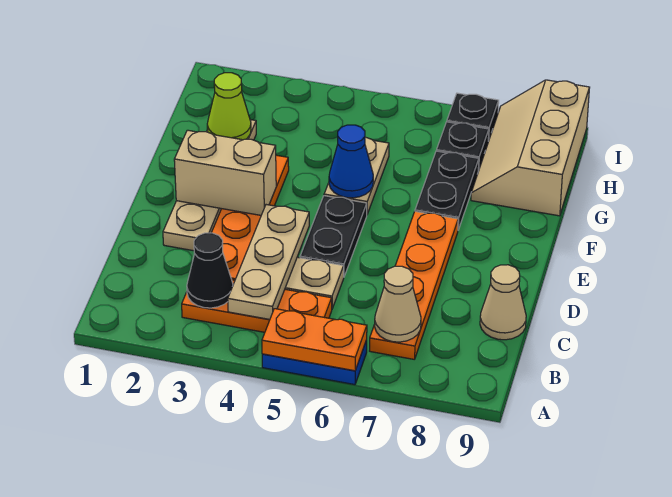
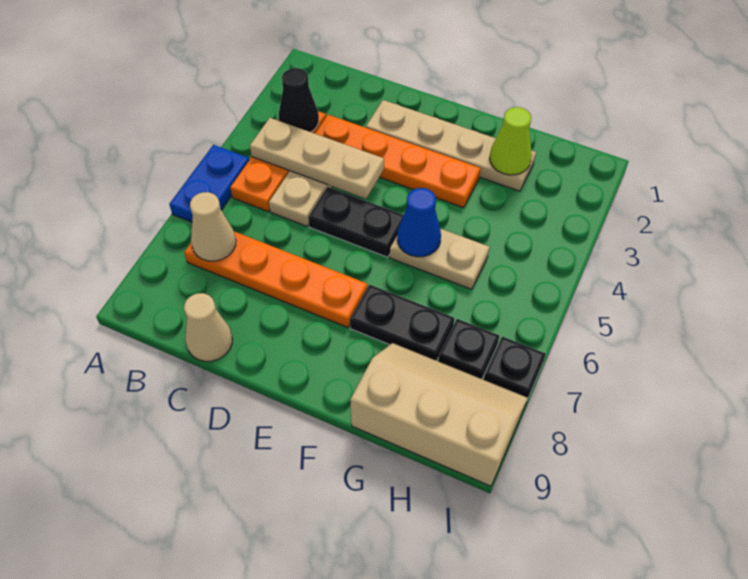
orange 1x2 plate [262,309,367,371] -> none
tan 1x2 brick [174,130,276,215] -> none

